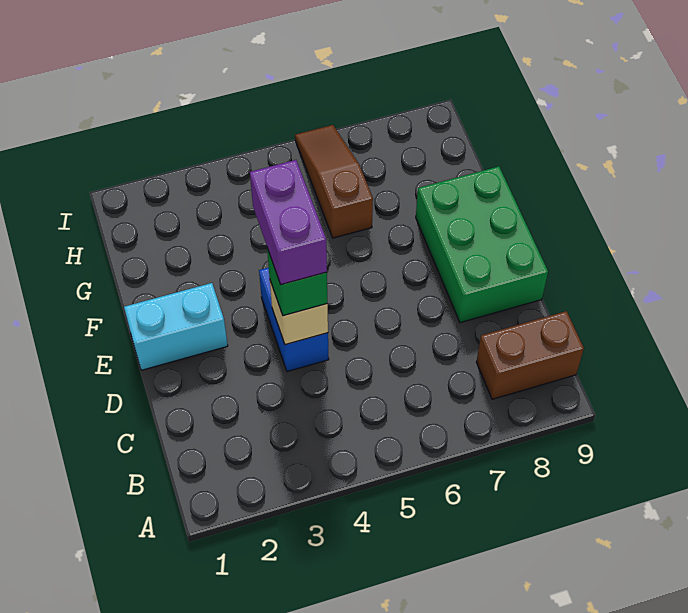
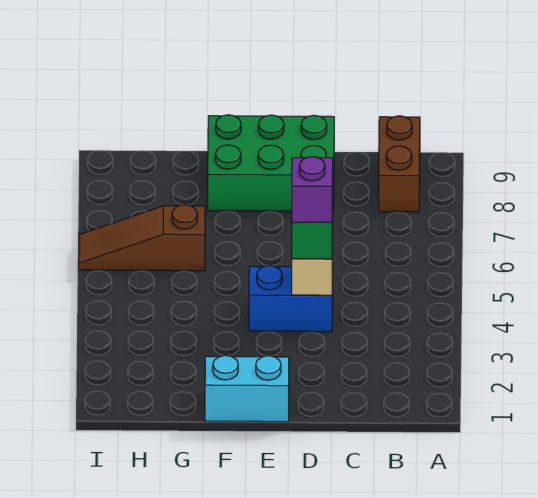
purple 1x2 brick [250,160,327,285] -> purple 1x1 brick [292,157,333,222]
cyan 1x2 brick [124,283,228,370] -> cyan 1x2 brick turned to [205,356,289,422]

